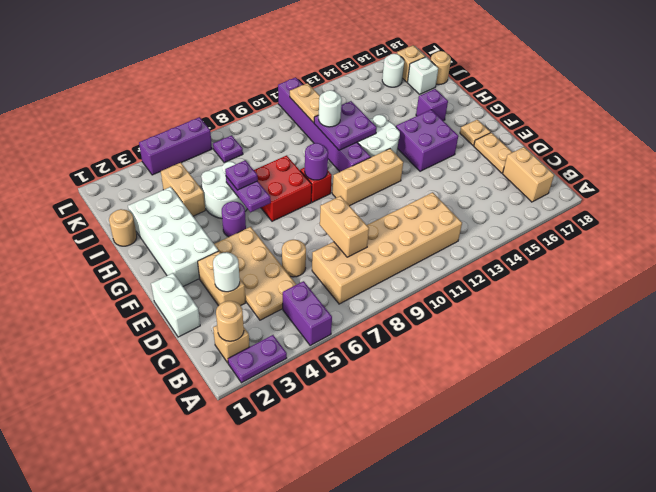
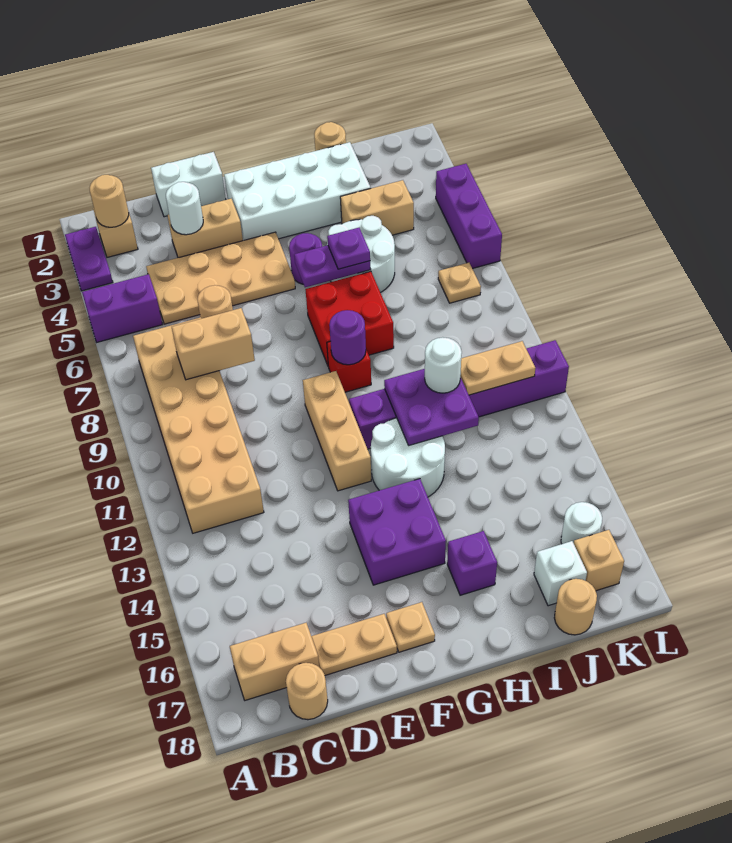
none -> tan 1x1 round brick [286,663,328,720]
purple 1x1 plate [213,135,243,162] -> tan 1x1 plate [438,263,481,303]

